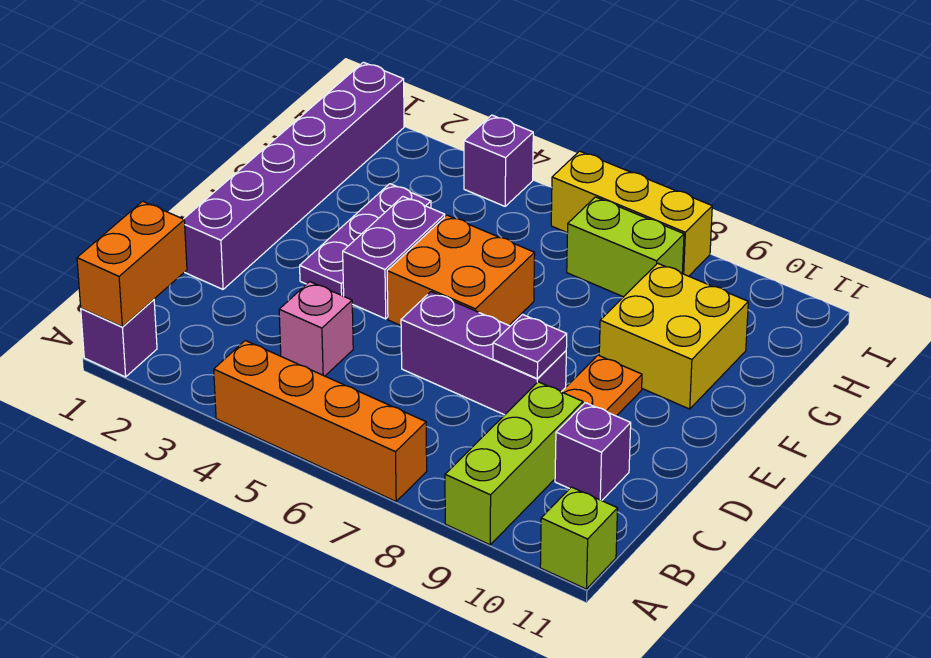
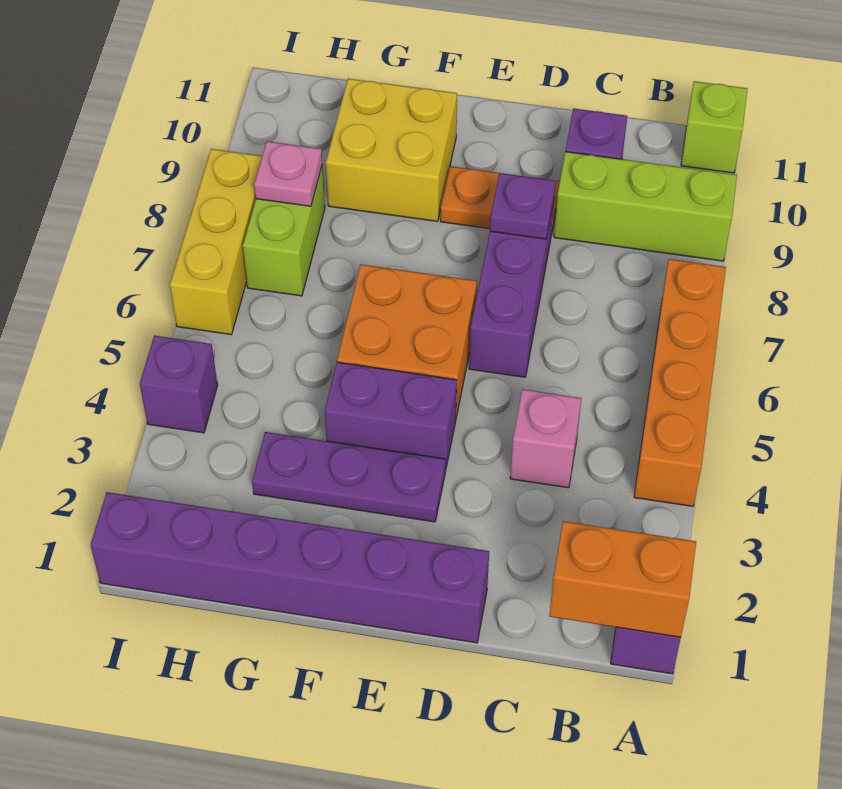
none -> pink 1x1 plate [254,141,322,206]

